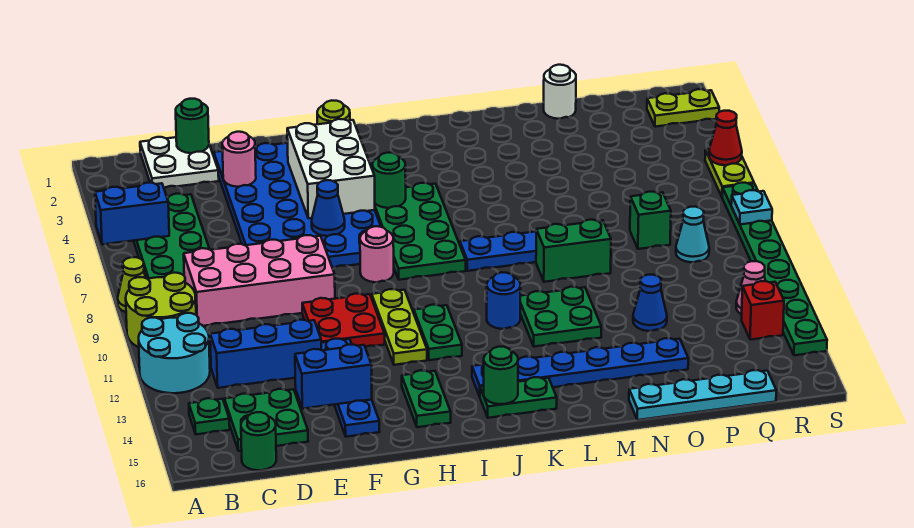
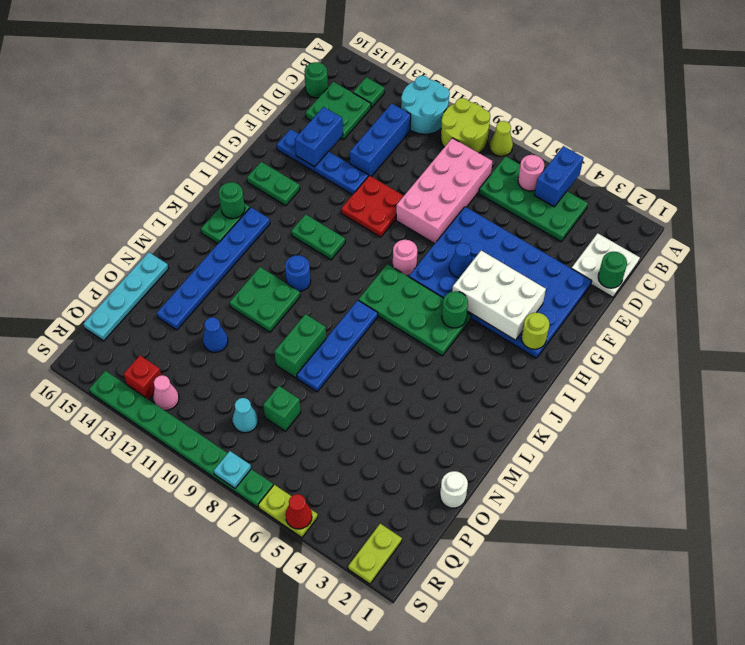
pink 1x1 round brick [222,132,256,187] -> pink 1x1 round brick moved to [518,155,544,191]
lime 1x3 plate [372,289,427,365] -> none

